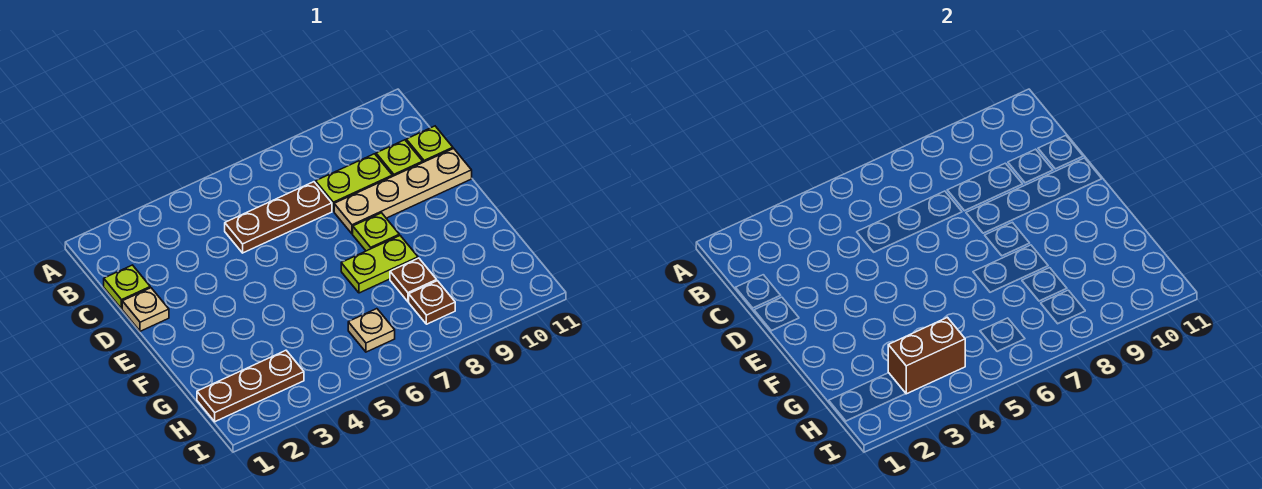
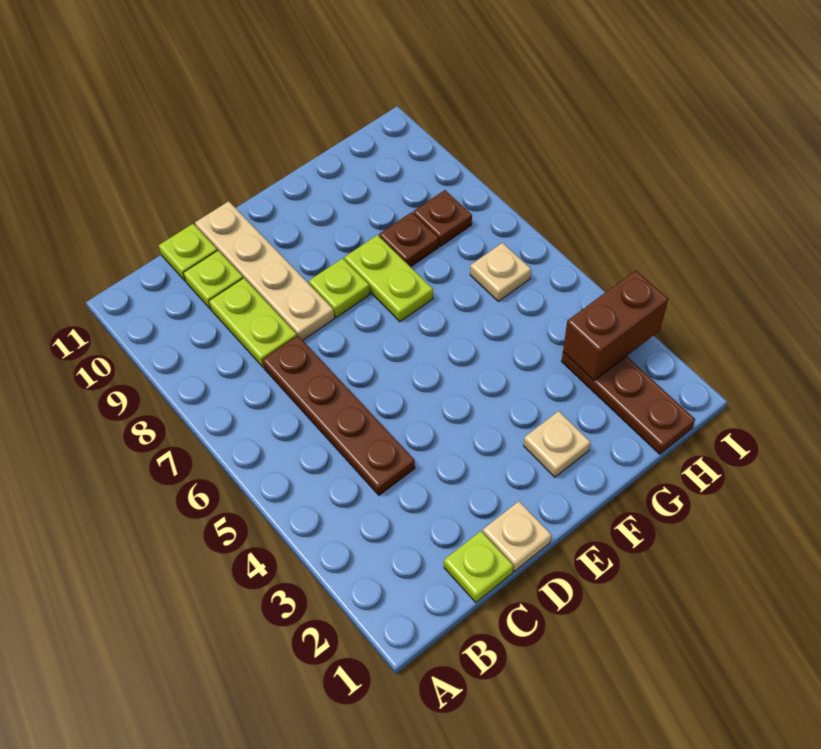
brown 1x3 plate [225,182,332,253] -> brown 1x4 plate [262,336,415,495]
none -> tan 1x1 plate [524,411,591,477]
brown 1x2 brick [888,317,965,394] -> brown 1x2 brick turned to [563,270,668,381]

